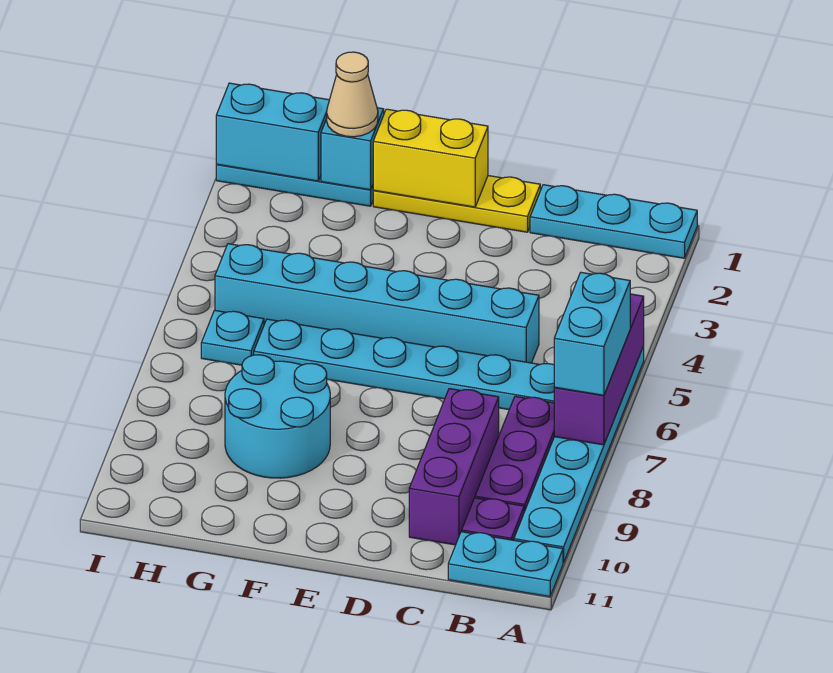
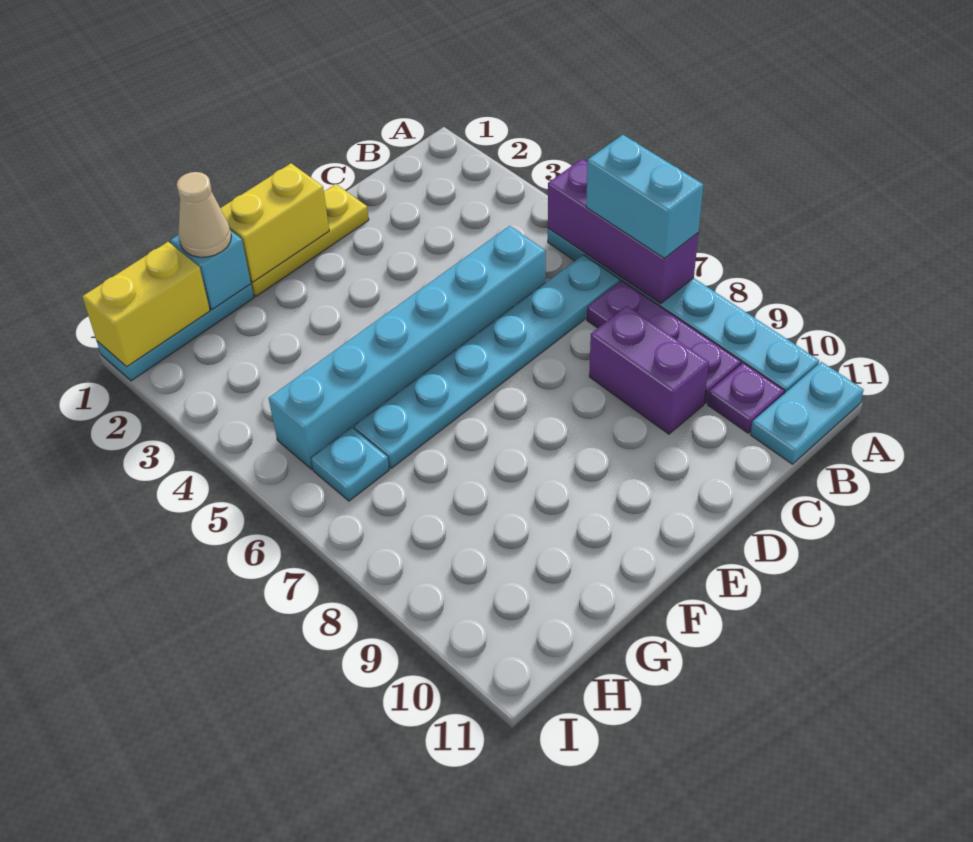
cyan 1x3 plate [530,185,697,258] -> none
purple 1x3 brick [409,389,499,545] -> purple 1x2 brick [589,306,709,434]
cyan 2x2 round brick [225,355,330,478] -> none
cyan 1x2 brick [216,83,329,181] -> yellow 1x2 brick [82,242,210,367]

